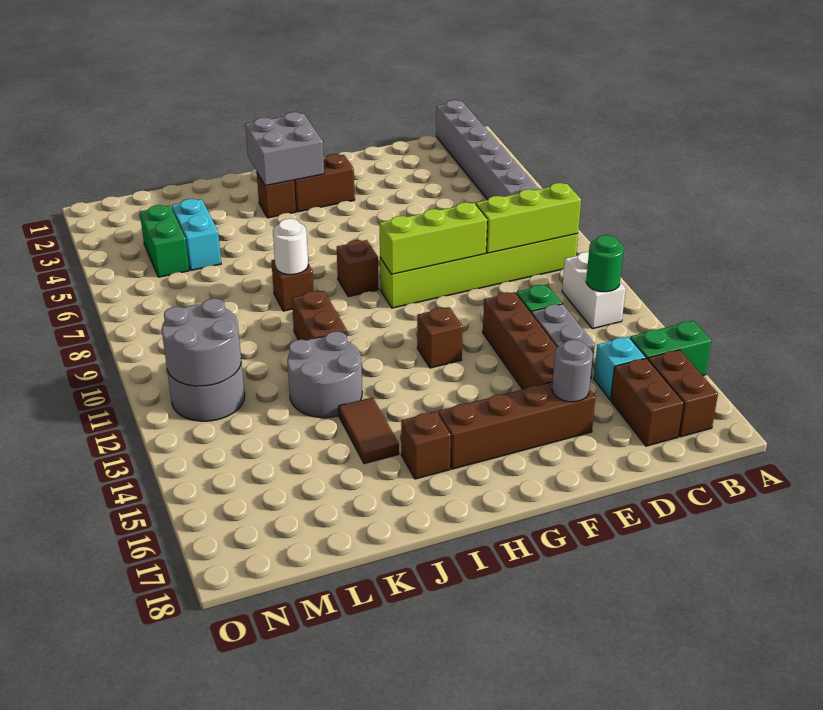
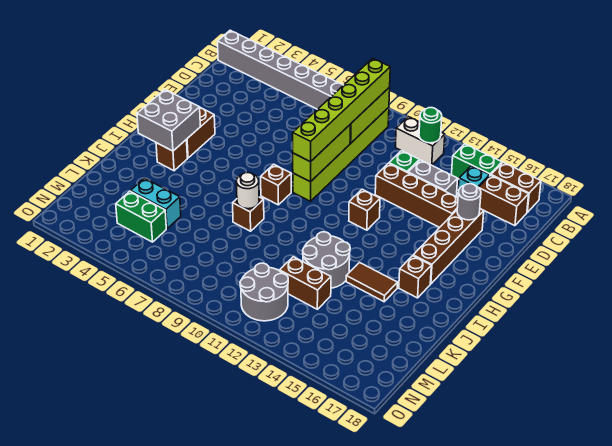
green 1x2 brick [630,321,711,376] -> green 1x2 brick turned to [452,144,502,179]
none -> lime 1x6 brick [293,58,390,162]
brown 1x2 brick [292,291,347,341] -> brown 1x2 brick moved to [280,257,331,309]
grey 2x2 round brick [162,299,241,386] -> none

